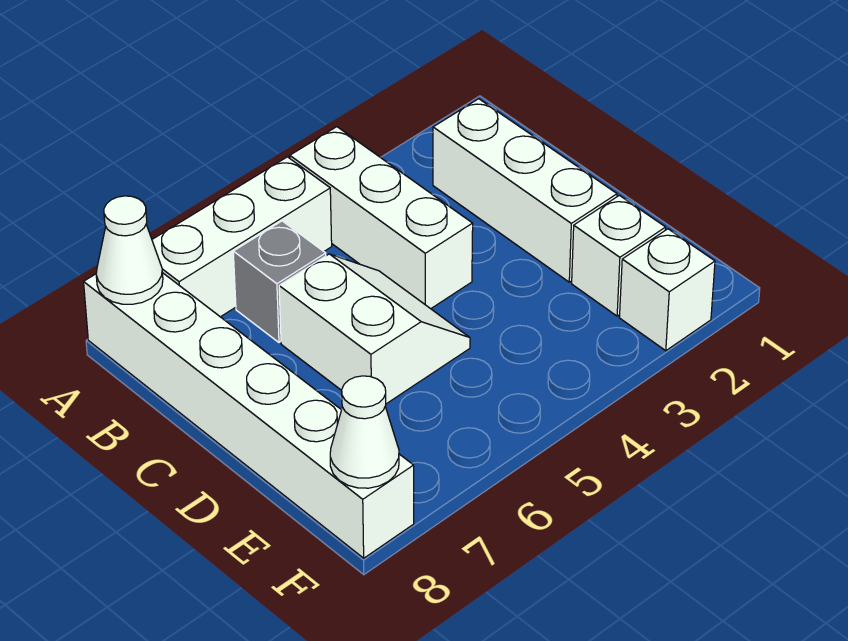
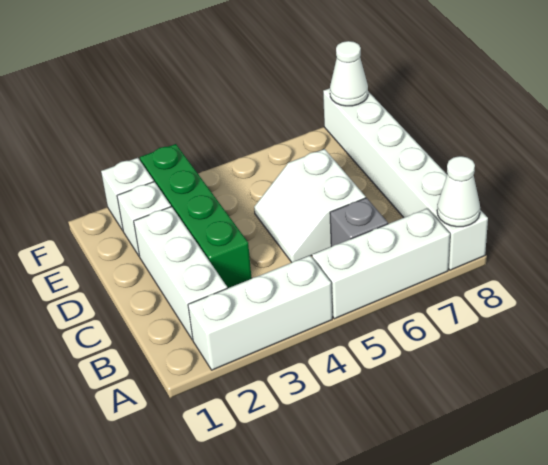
white 1x3 brick [290,127,473,309] -> white 1x3 brick turned to [188,256,332,370]
none -> green 1x4 brick [140,144,252,288]

